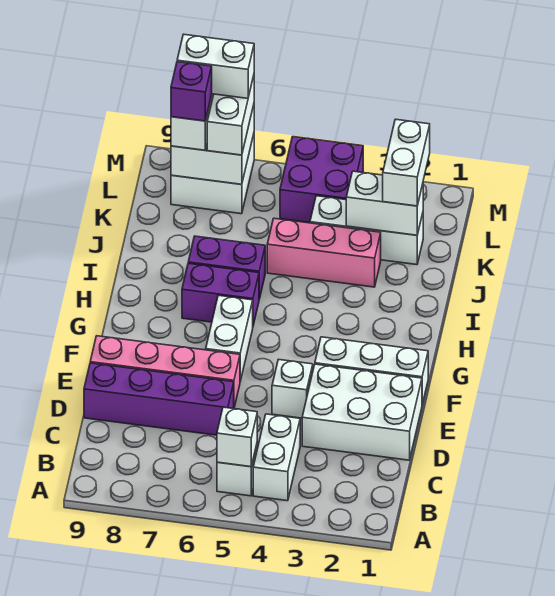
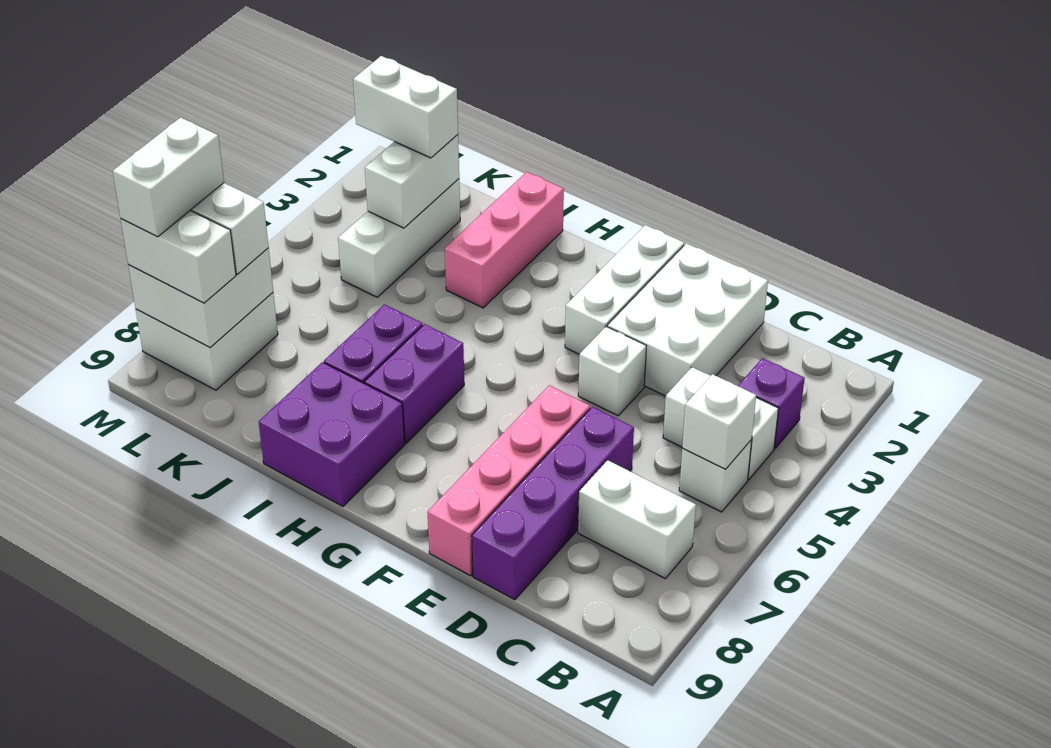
white 1x2 brick [206,295,253,381] -> white 1x2 brick moved to [578,460,696,578]
pink 1x3 brick [267,218,381,287] -> pink 1x3 brick moved to [445,172,564,308]
purple 2x2 brick [280,137,363,223] -> purple 2x2 brick moved to [259,362,405,506]
purple 1x1 brick [171,62,212,121] -> purple 1x1 brick moved to [738,358,805,449]

